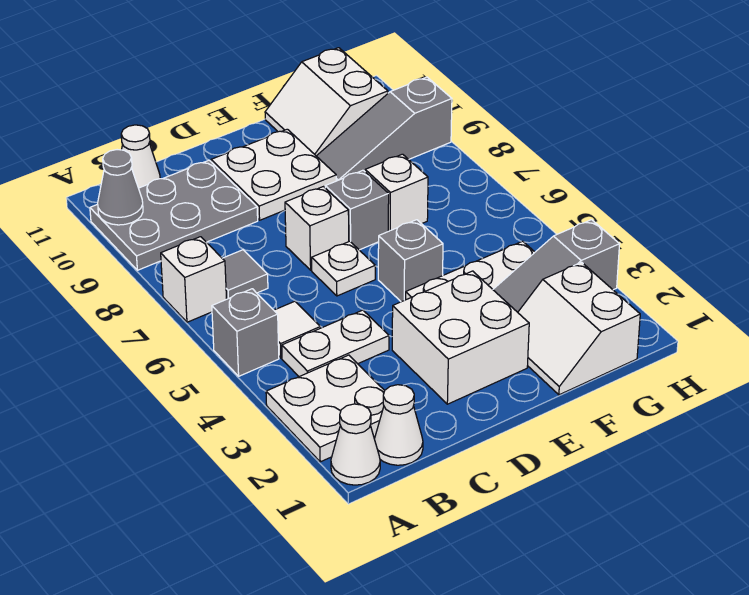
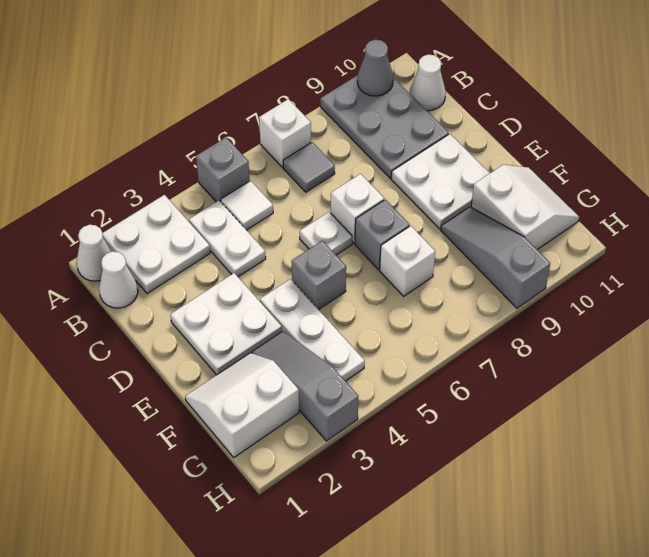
white 2x2 brick [392,271,529,404] -> white 2x2 plate [170,273,282,375]
white 2x2 slope [265,48,388,156] -> white 2x2 slope turned to [471,165,579,250]

